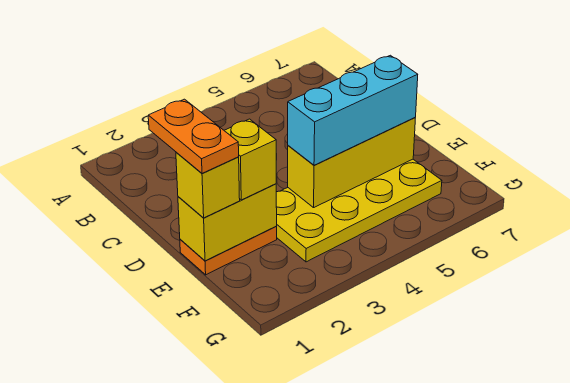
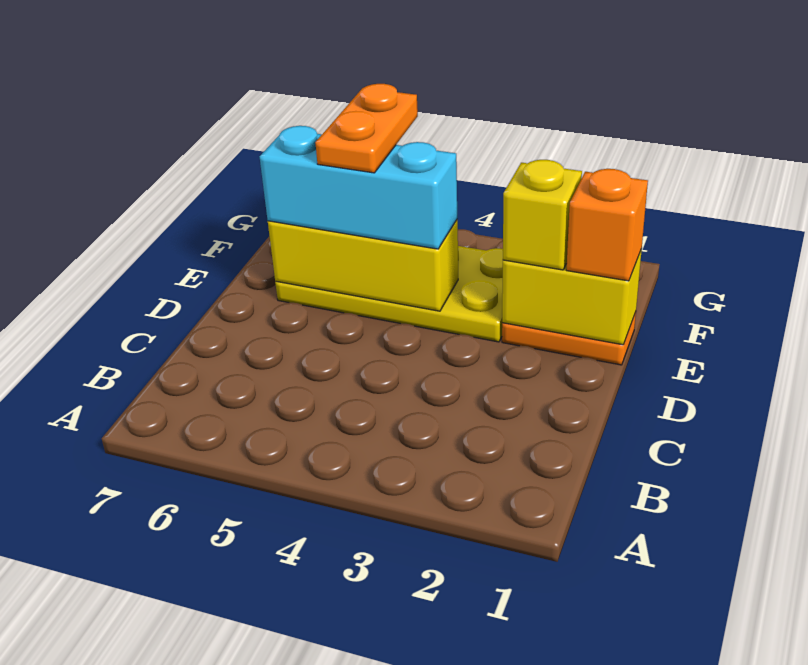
orange 1x2 plate [148,99,239,173] -> orange 1x2 plate moved to [315,84,418,173]
yellow 1x1 brick [176,152,240,218] -> orange 1x1 brick [566,169,648,281]

